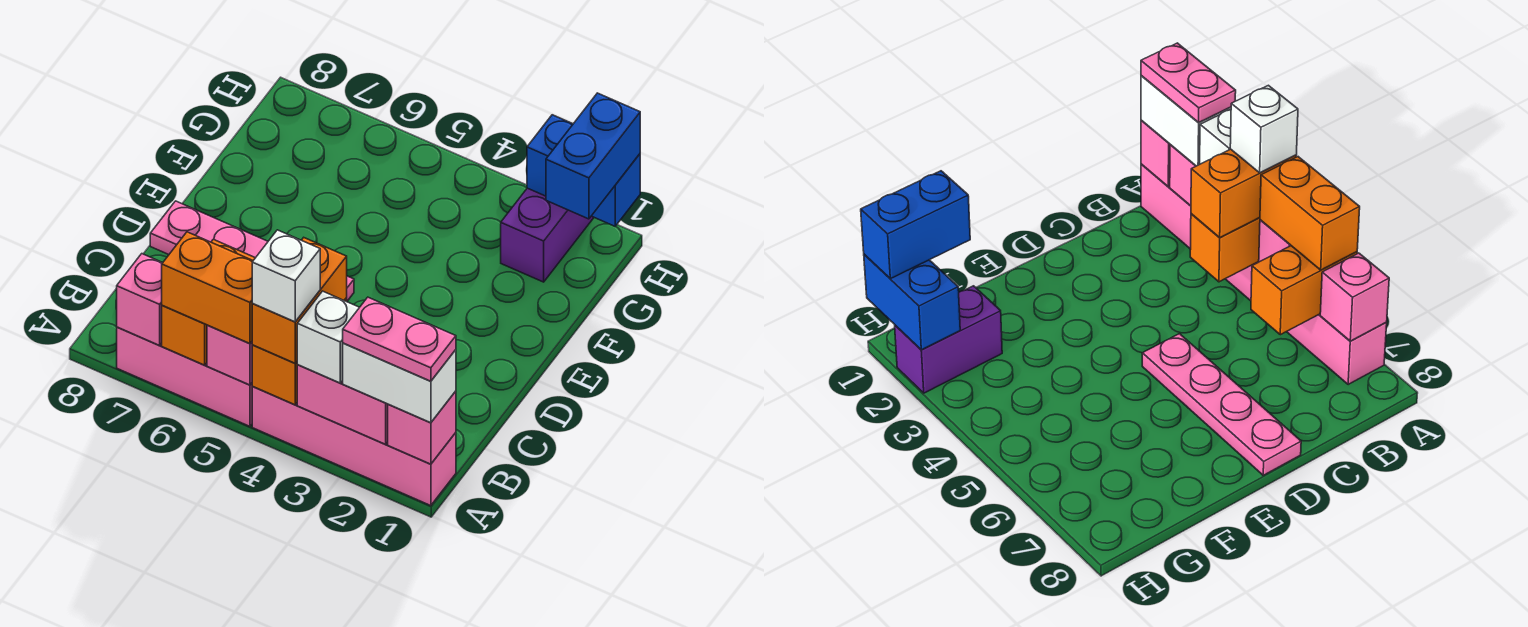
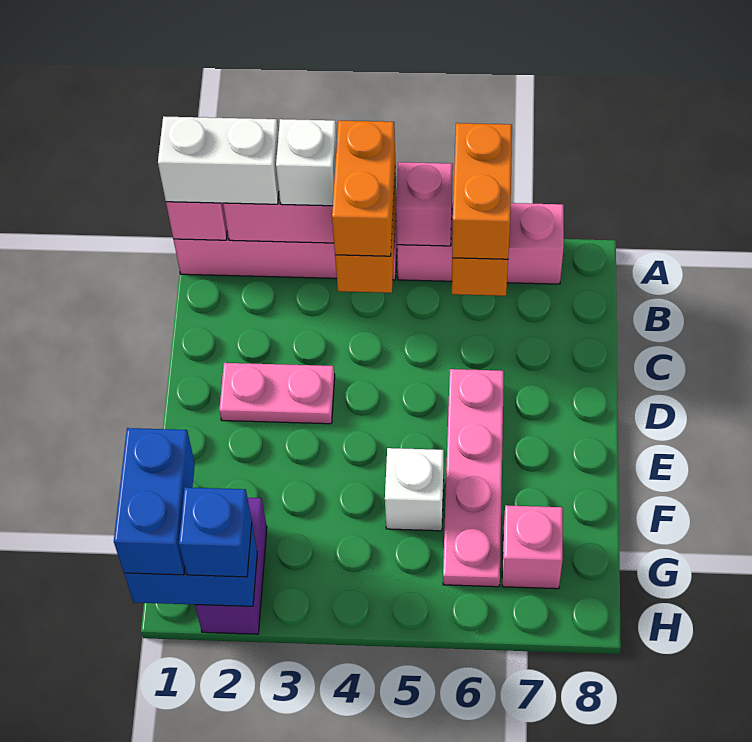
pink 1x2 plate [343,297,456,381] -> pink 1x2 plate moved to [219,363,335,424]
white 1x1 brick [252,230,320,322] -> white 1x1 brick moved to [385,448,444,531]
orange 1x2 brick [162,232,253,343] -> orange 1x2 brick turned to [452,123,512,259]
pink 1x1 brick [117,254,162,345] -> pink 1x1 brick moved to [502,505,563,589]
pink 1x4 plate [150,201,354,301] -> pink 1x4 plate turned to [443,369,504,587]
none -> blue 1x1 brick [179,487,252,577]

